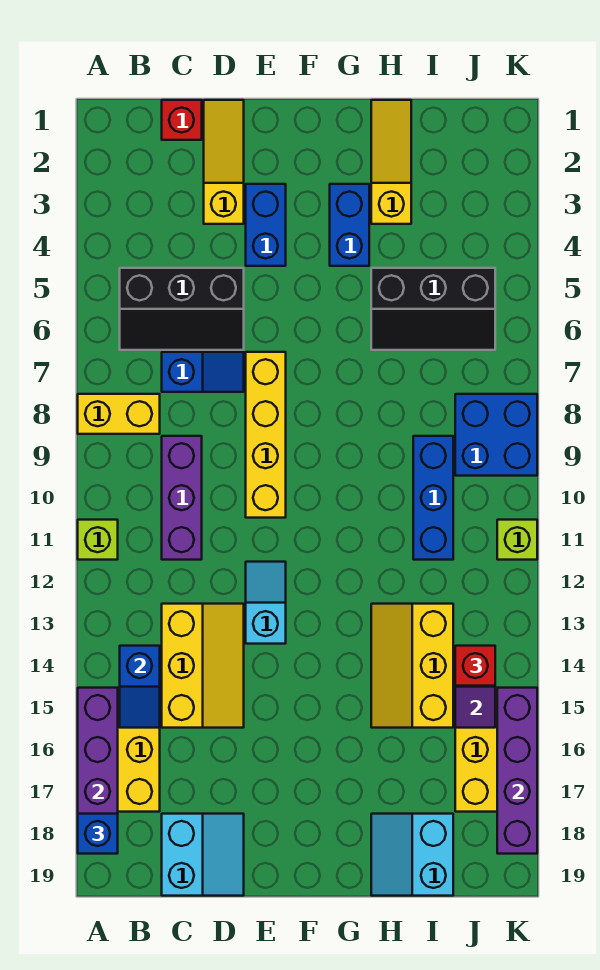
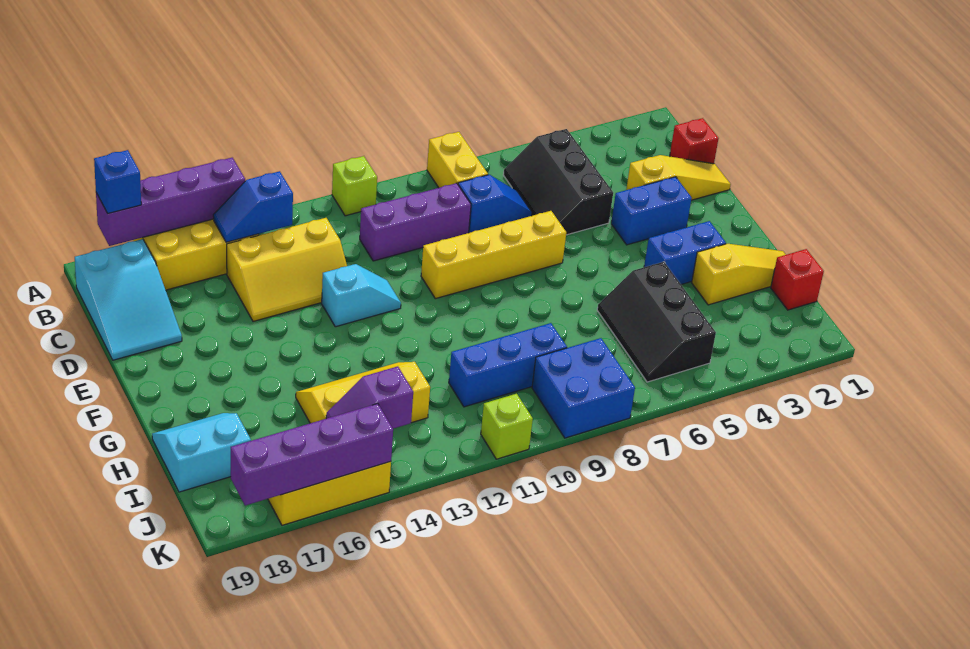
blue 1x2 slope [162,352,244,392] -> blue 1x2 slope turned to [458,175,532,233]
cyan 2x2 slope [162,814,244,896] -> cyan 2x3 slope [75,239,182,360]
red 1x1 brick [455,646,495,686] -> red 1x1 brick moved to [771,249,824,310]

